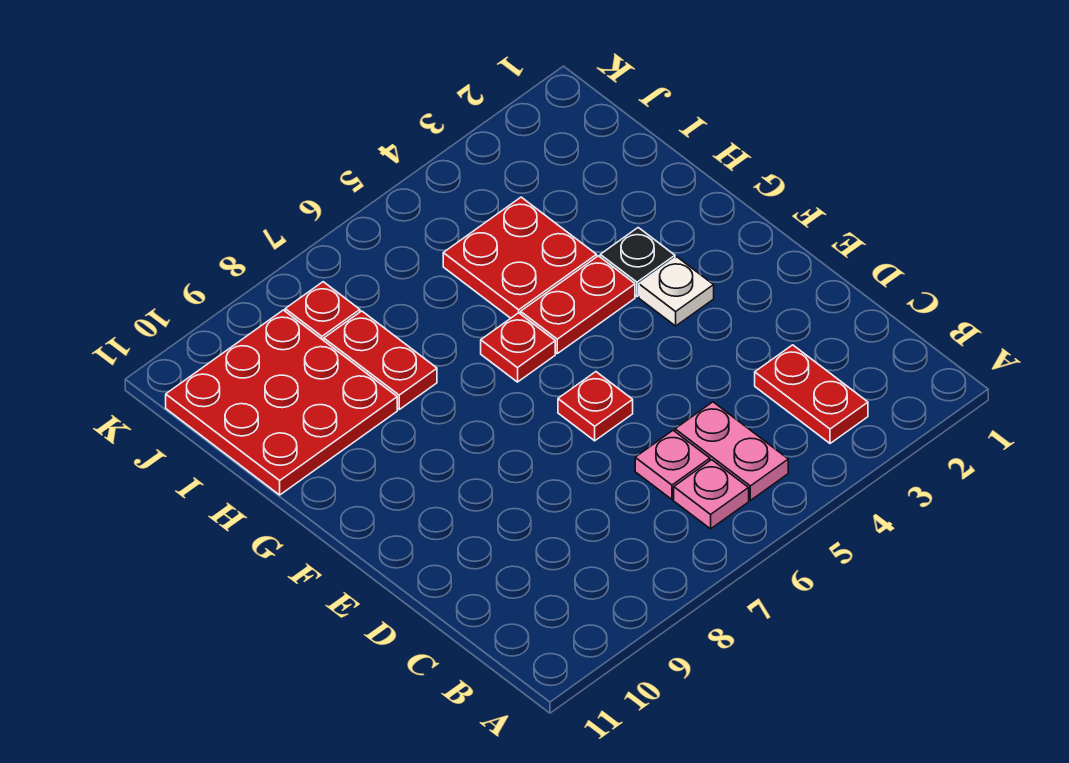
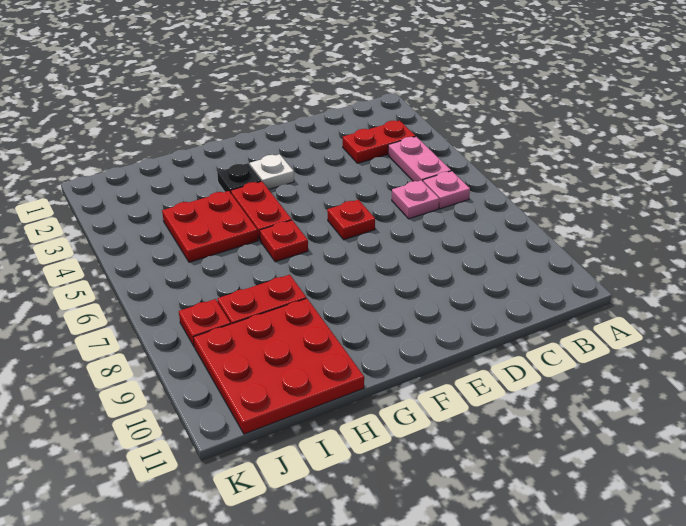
pink 1x2 plate [675,402,788,500] -> pink 1x2 plate turned to [388,137,451,181]

